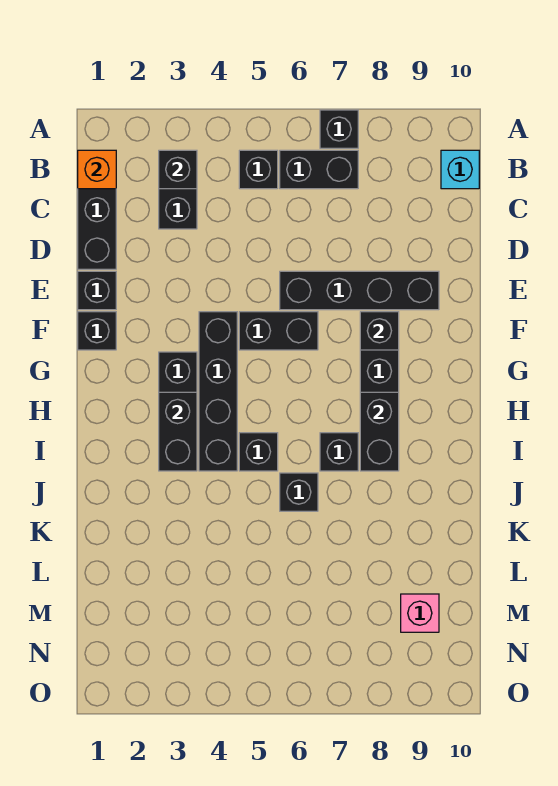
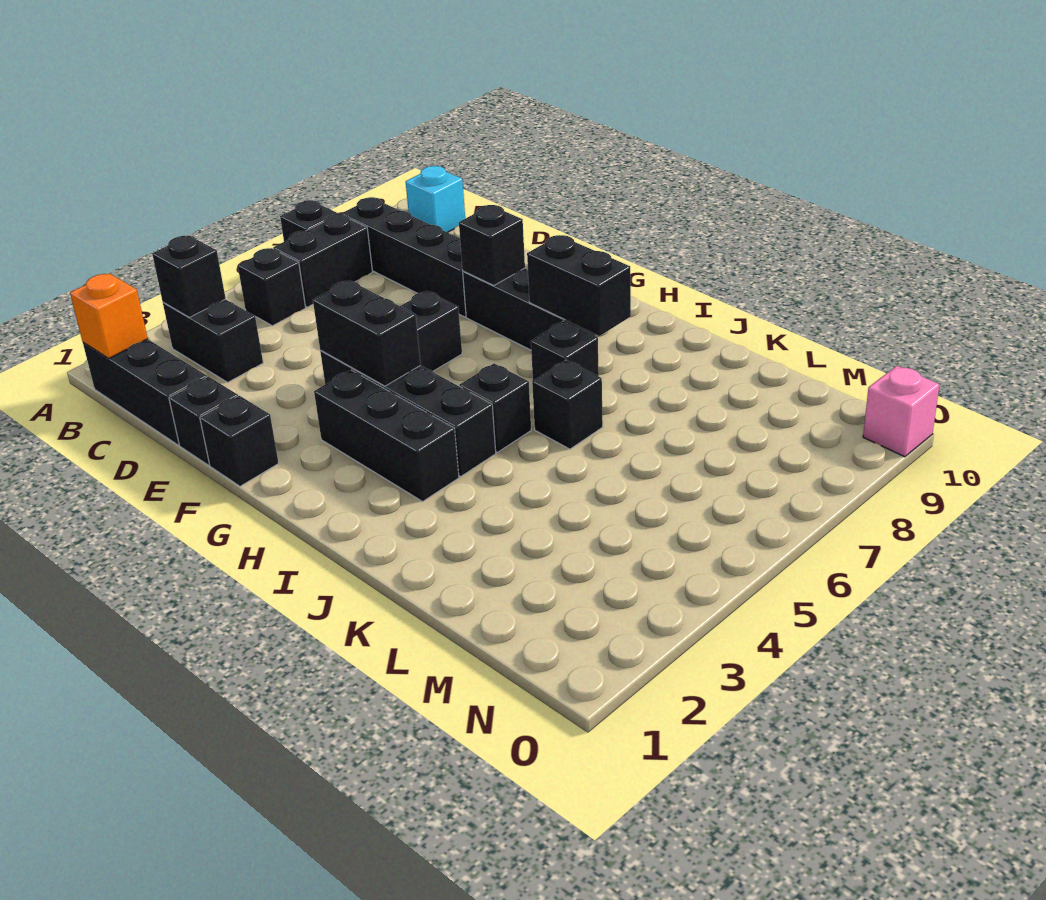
black 1x4 brick [280,271,439,310] -> black 1x4 brick turned to [341,197,466,317]
black 1x2 brick [159,392,197,471] -> black 1x2 brick moved to [313,280,421,386]
pink 1x1 brick [401,594,439,632] -> pink 1x1 brick moved to [863,366,940,457]

